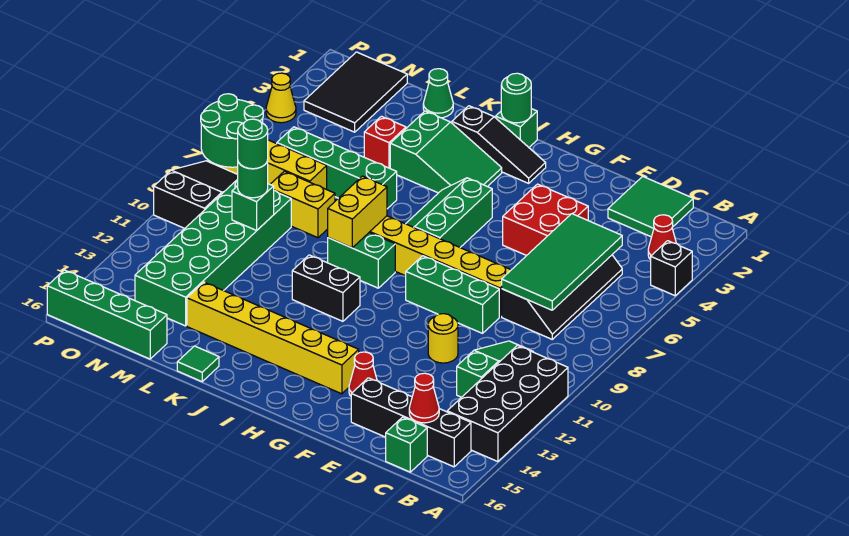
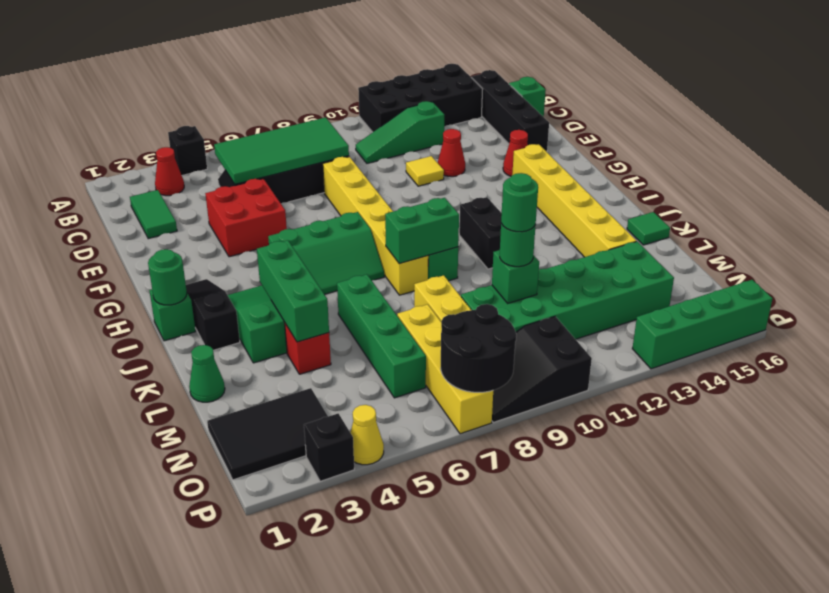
green 2x2 tile [608,176,693,237] -> green 1x2 tile [130,190,177,239]
red 1x1 cone [409,373,439,423] -> red 1x1 cone moved to [438,129,465,177]
green 1x3 brick [406,256,499,333] -> green 1x3 brick moved to [257,240,329,342]
yellow 1x1 round brick [428,314,458,363] -> yellow 1x1 tile [406,156,444,186]
yellow 1x2 brick [328,176,387,248] -> green 1x2 brick [385,198,459,264]
green 1x4 brick [47,270,167,359] -> green 1x4 brick turned to [632,280,773,369]
green 2x2 round brick [201,94,263,167] -> black 2x2 round brick [441,304,516,392]
none -> black 1x1 brick [304,414,354,481]

